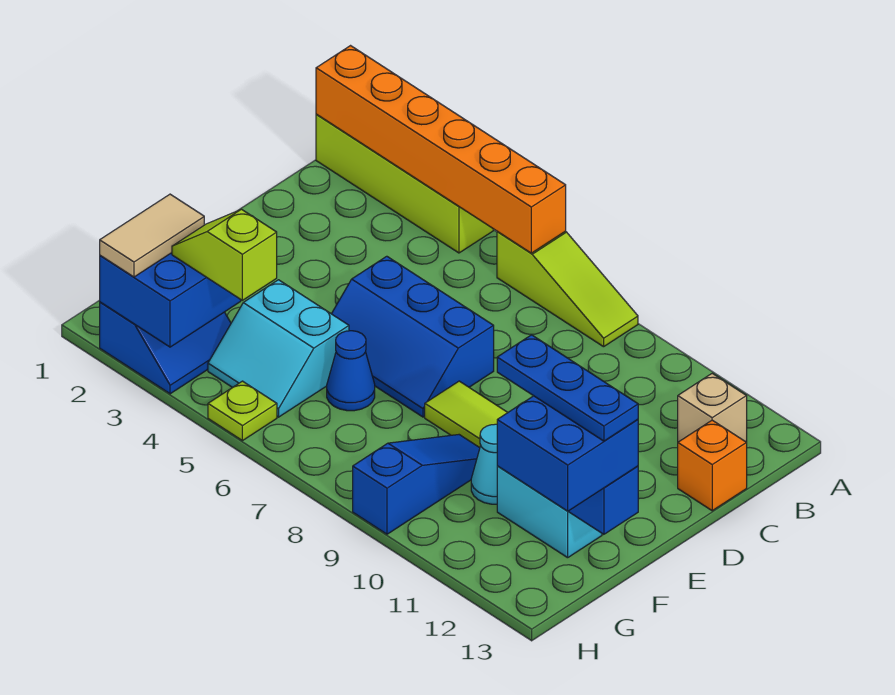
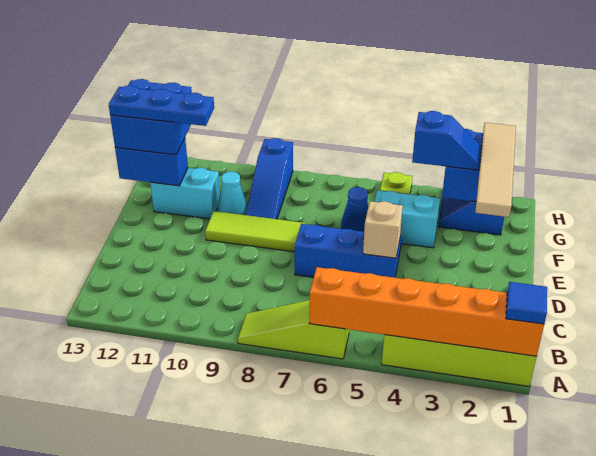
none -> blue 1x1 tile [506,282,547,324]
tan 1x1 brick [678,373,747,442] -> tan 1x1 brick moved to [363,201,403,258]
orange 1x1 brick [678,420,747,511] -> none
tan 1x2 tile [100,194,204,277] -> tan 1x4 tile [475,123,516,217]
lime 1x2 slope [172,209,277,300] -> blue 1x2 slope [412,111,481,170]

